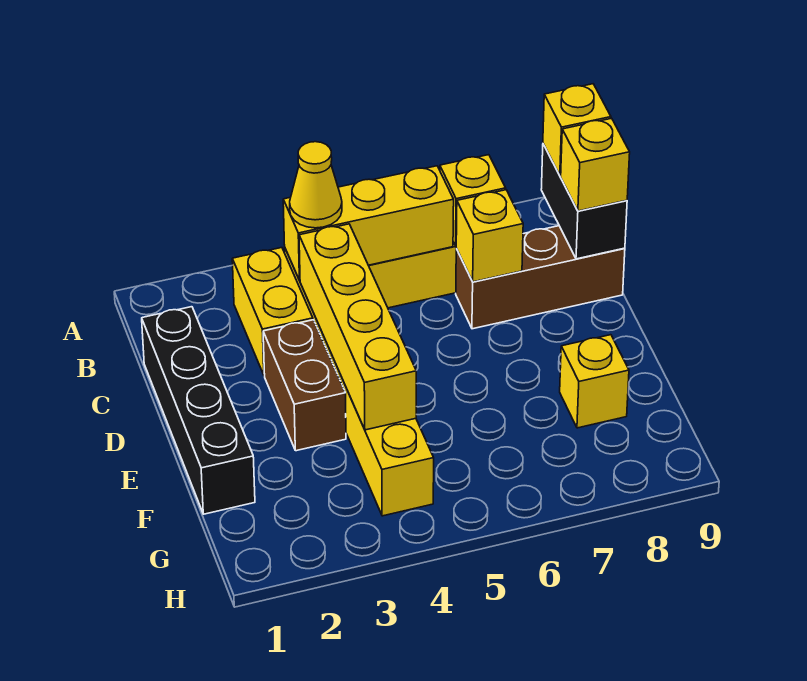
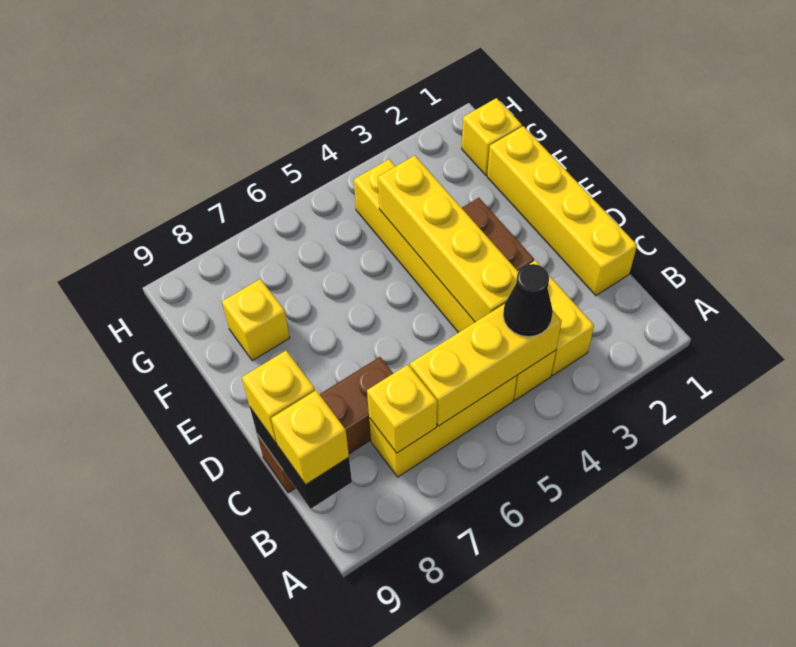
yellow 1x1 cone [290,142,342,228] -> black 1x1 cone [503,264,553,337]
black 1x4 brick [142,307,255,514] -> yellow 1x4 brick [487,126,637,296]
yellow 1x1 brick [456,190,523,282] -> yellow 1x1 brick moved to [462,98,522,176]

